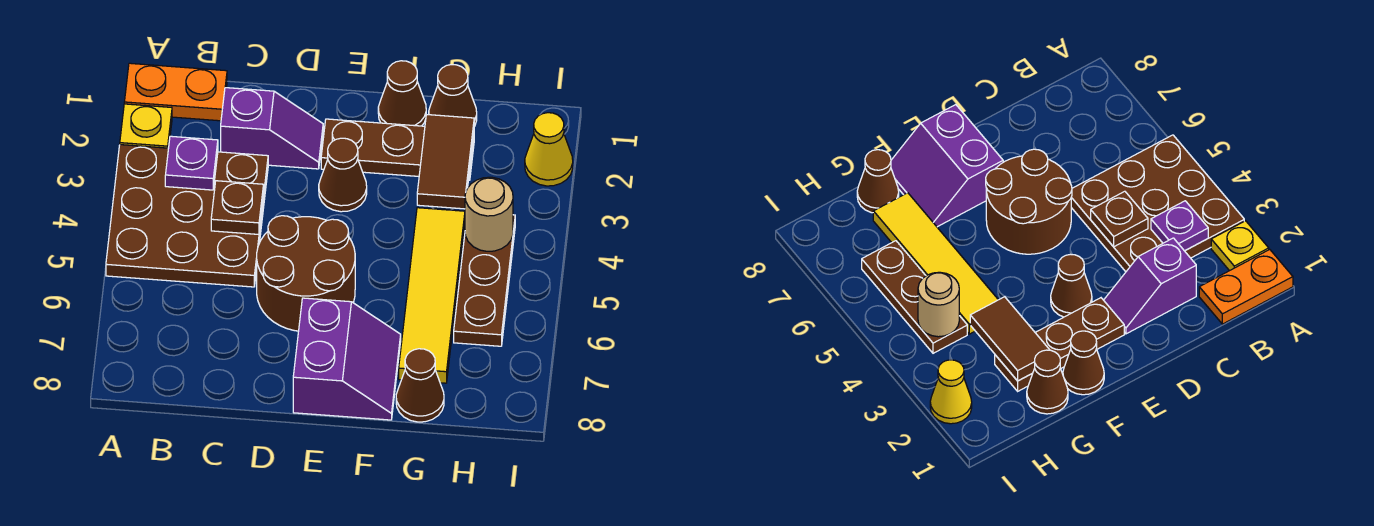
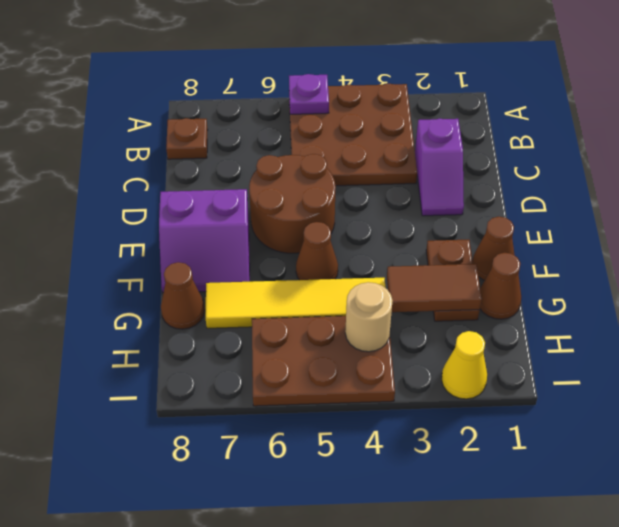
orange 1x2 plate [124,63,227,121] -> none
yellow 1x1 plate [120,104,172,148] -> none
purple 1x1 plate [165,136,218,190] -> purple 1x1 plate moved to [289,74,329,114]
brown 1x1 plate [211,181,264,234] -> brown 1x1 plate moved to [166,118,208,159]
brown 1x3 plate [321,119,474,180] -> brown 1x2 plate [426,240,480,321]
brown 1x1 cone [319,138,367,212] -> brown 1x1 cone moved to [296,222,338,280]
brown 1x3 plate [454,215,515,346] -> brown 2x3 plate [252,316,395,406]

